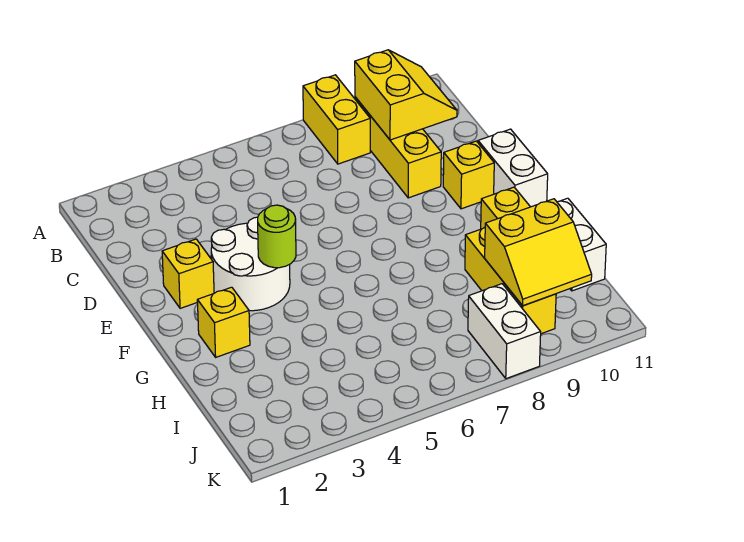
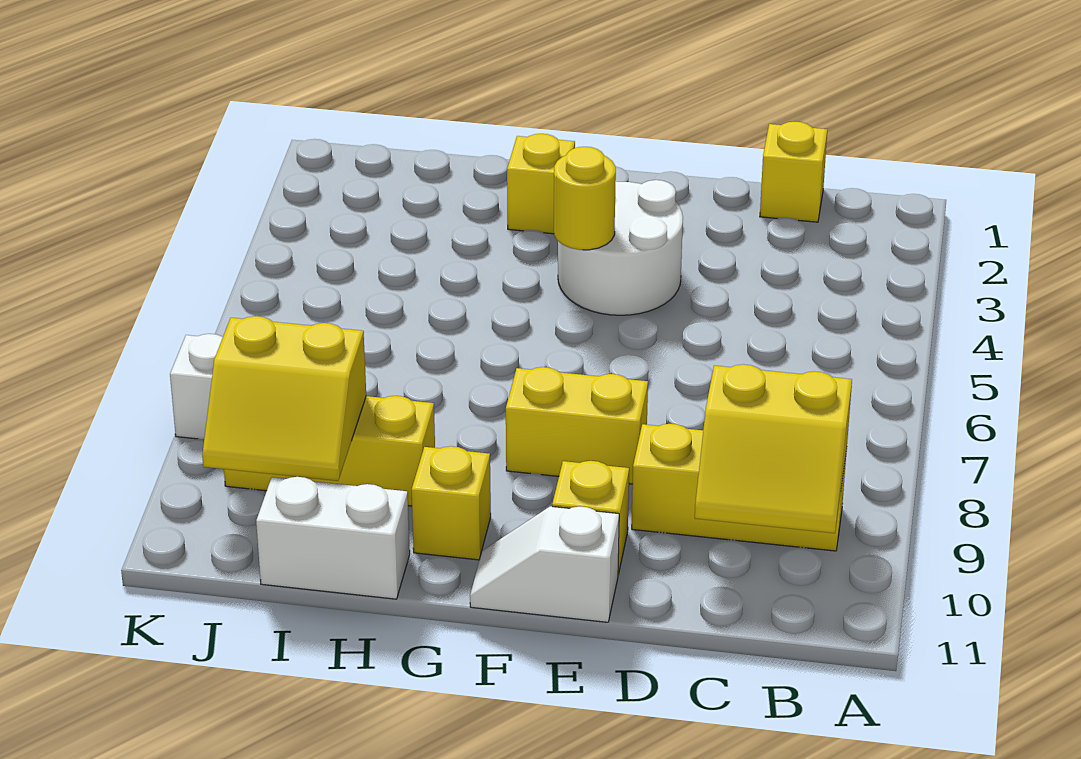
yellow 1x2 brick [303,75,370,164] -> yellow 1x2 brick moved to [506,367,648,484]
yellow 1x1 brick [162,239,214,308] -> yellow 1x1 brick moved to [760,122,827,222]
white 1x2 brick [478,129,548,207] -> white 1x2 slope [470,506,619,622]
lime 1x1 round brick [258,205,296,268] -> yellow 1x1 round brick [554,147,616,250]
yellow 2x2 slope [485,199,592,306] -> yellow 2x2 slope turned to [202,316,366,481]

